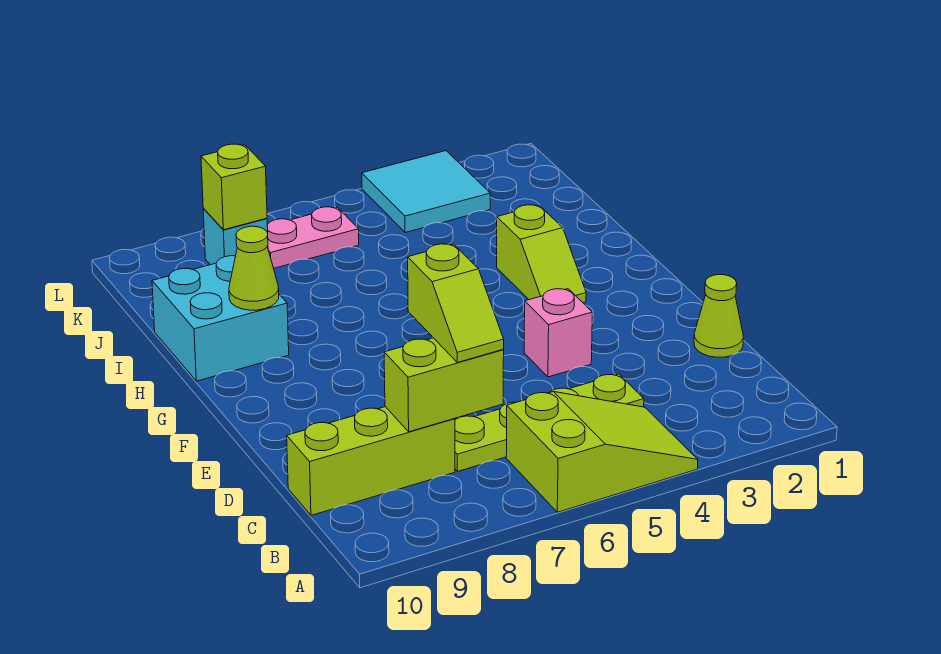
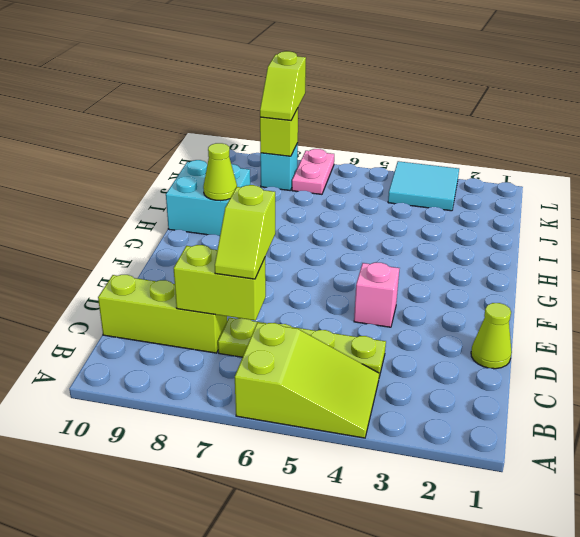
lime 1x2 slope [497,205,586,303] -> lime 1x2 slope moved to [260,51,306,120]
pink 1x2 plate [267,207,359,268] -> pink 1x2 plate turned to [292,149,334,194]

